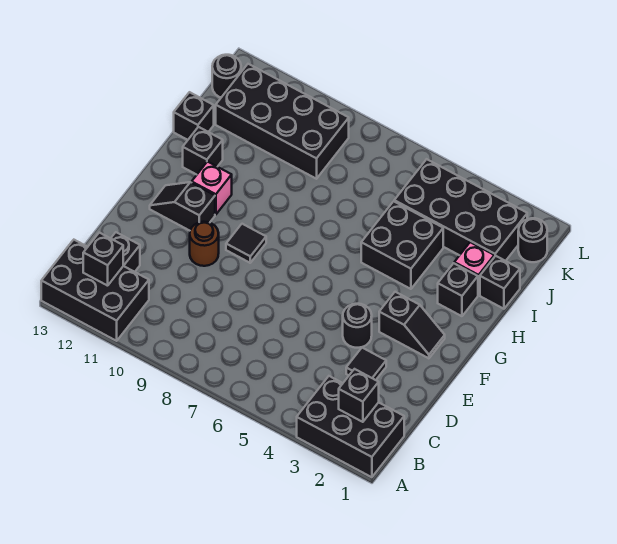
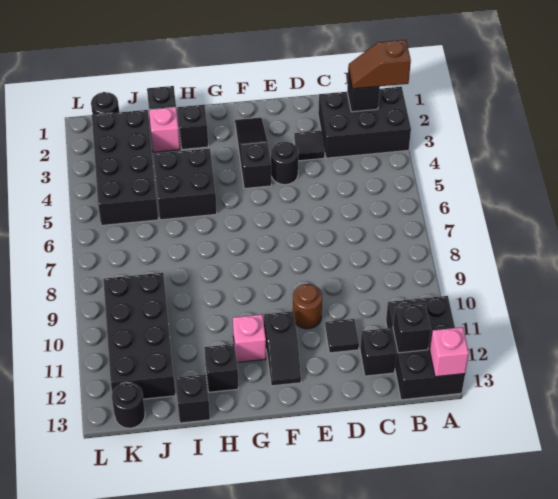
black 2x3 brick [297,376,404,477] -> black 2x3 brick turned to [318,87,411,158]
none -> brown 1x2 slope [348,40,411,89]
none -> pink 1x1 brick [430,327,469,377]
black 1x2 slope [379,292,445,358] -> black 1x3 slope [235,118,271,189]
black 1x1 tile [226,224,266,263] -> black 1x1 tile moved to [325,319,359,353]

